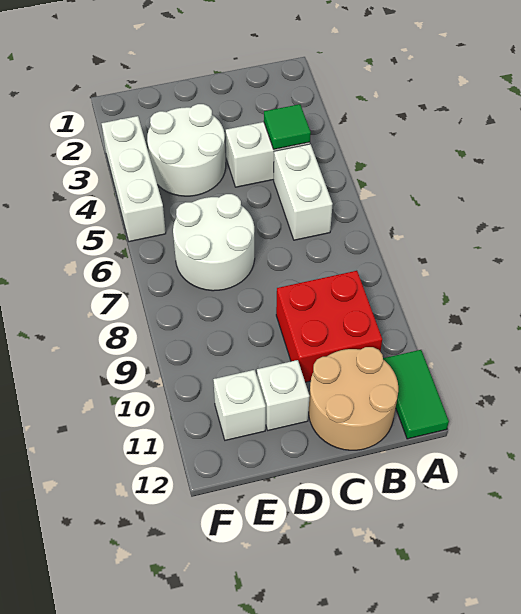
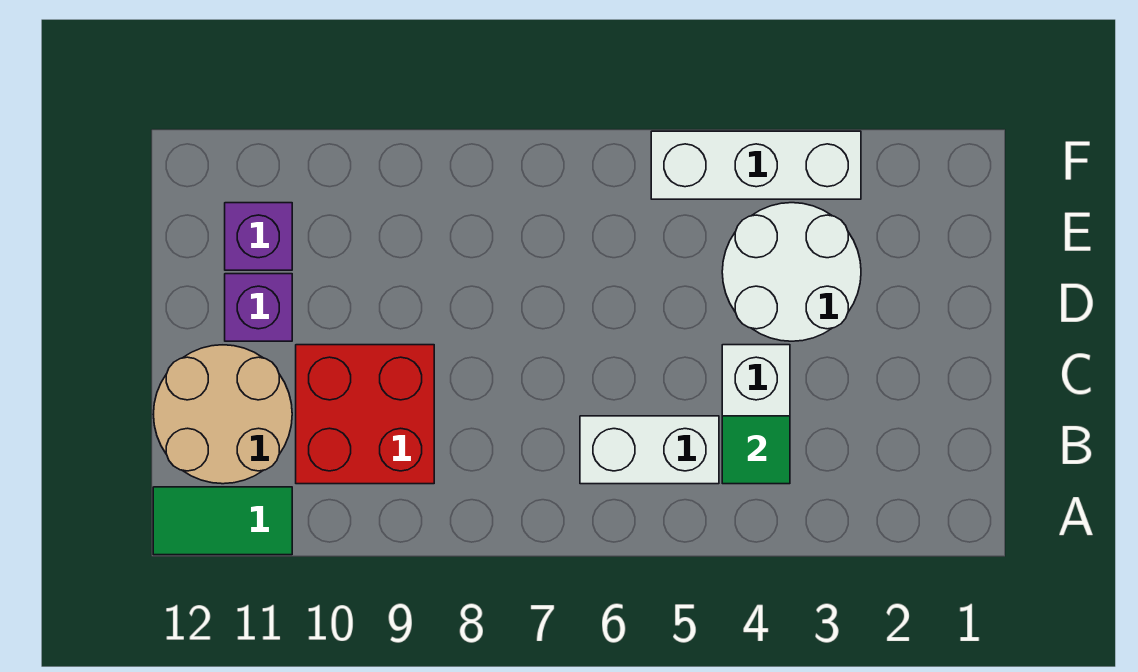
white 2x2 round brick [173,194,255,291] -> none
white 1x1 brick [257,360,310,430] -> purple 1x1 brick [225,274,292,341]
white 1x1 brick [213,370,266,440] -> purple 1x1 brick [225,203,292,270]

